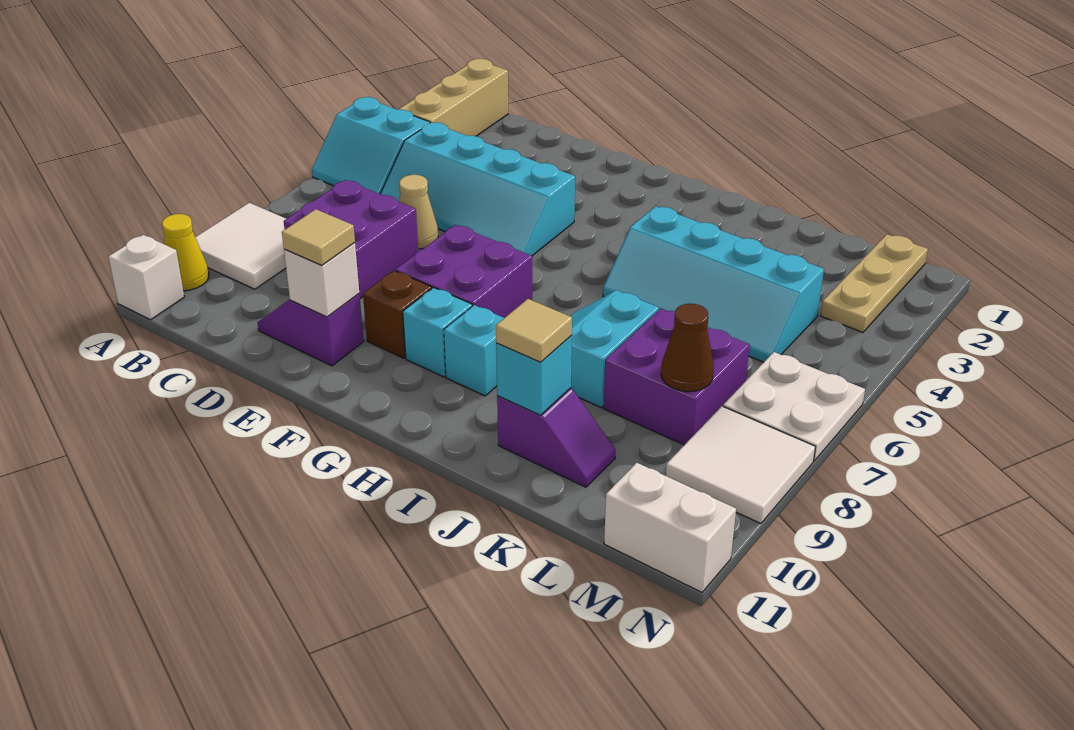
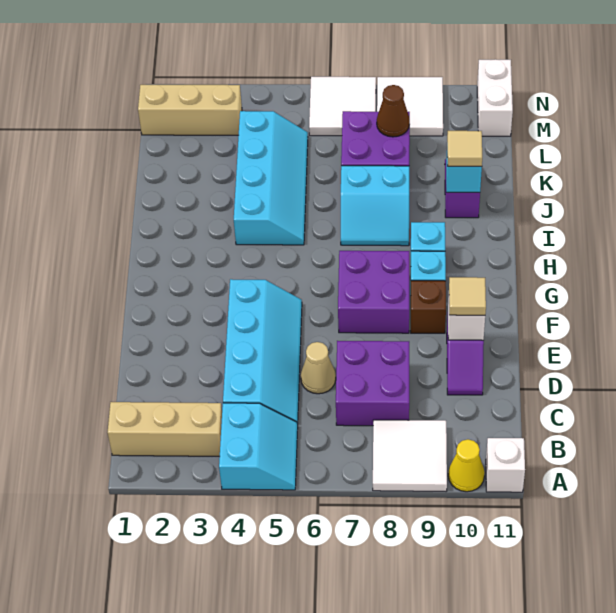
tan 1x3 plate [821,234,928,332] -> tan 1x3 brick [138,85,242,135]
white 2x2 plate [723,352,865,461] -> white 2x2 tile [309,77,376,136]

